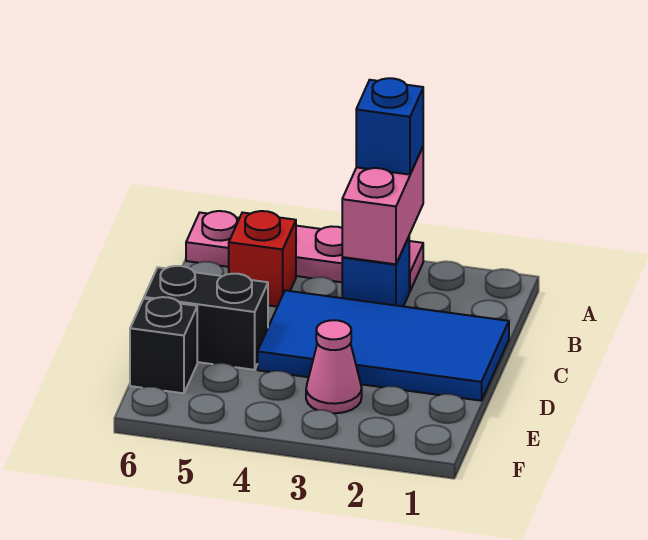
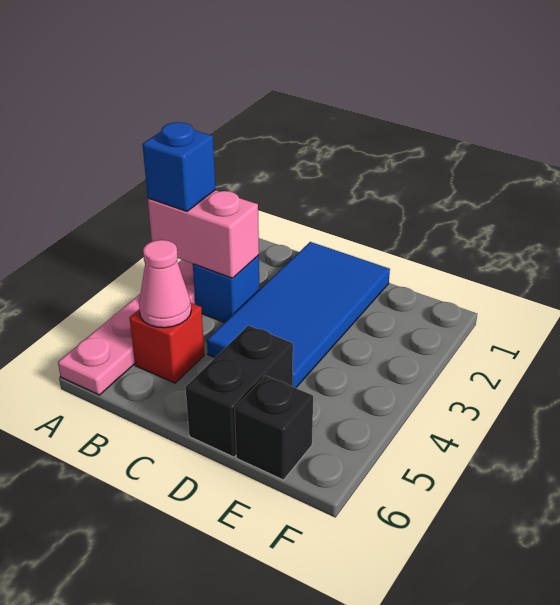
pink 1x1 cone [306,320,362,413] -> pink 1x1 cone moved to [139,240,191,328]

